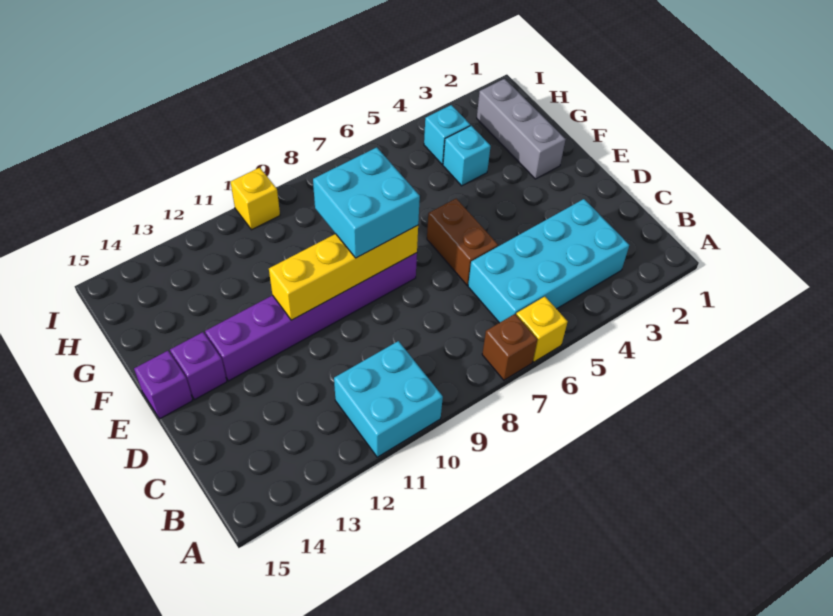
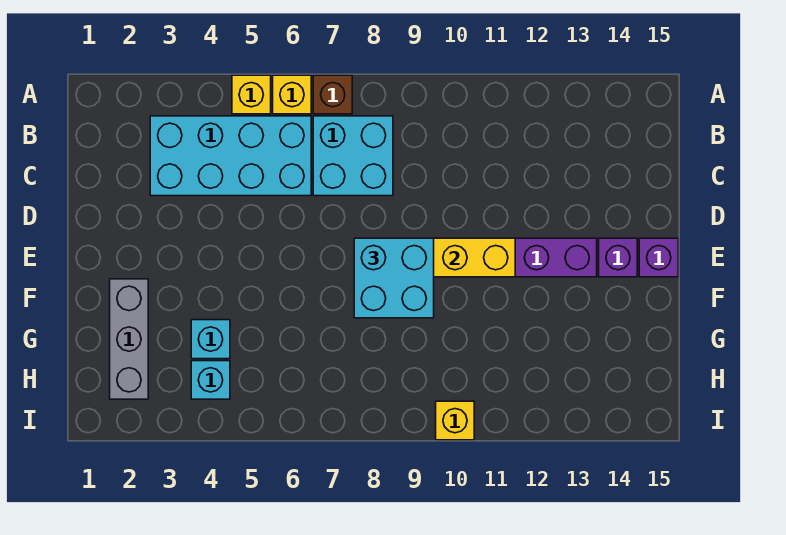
none -> yellow 1x1 brick [232,75,271,114]
cyan 2x2 brick [334,341,443,457] -> cyan 2x2 brick moved to [313,116,393,196]
brown 1x2 brick [427,199,498,285] -> none

